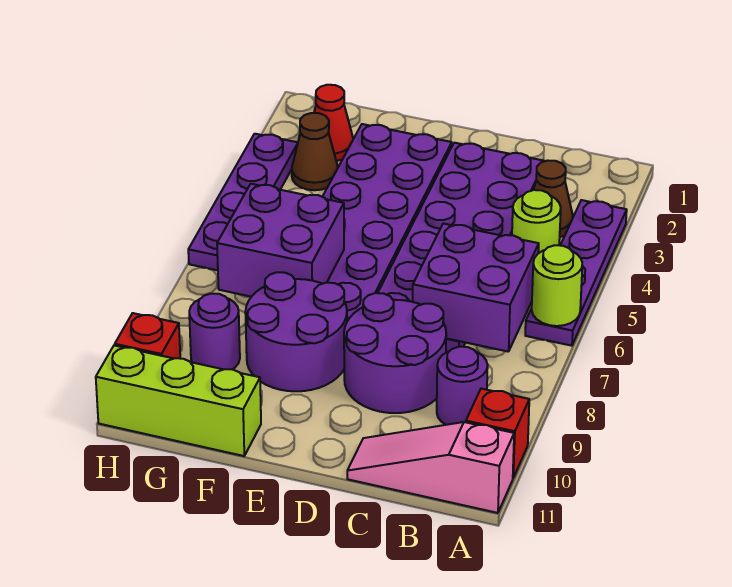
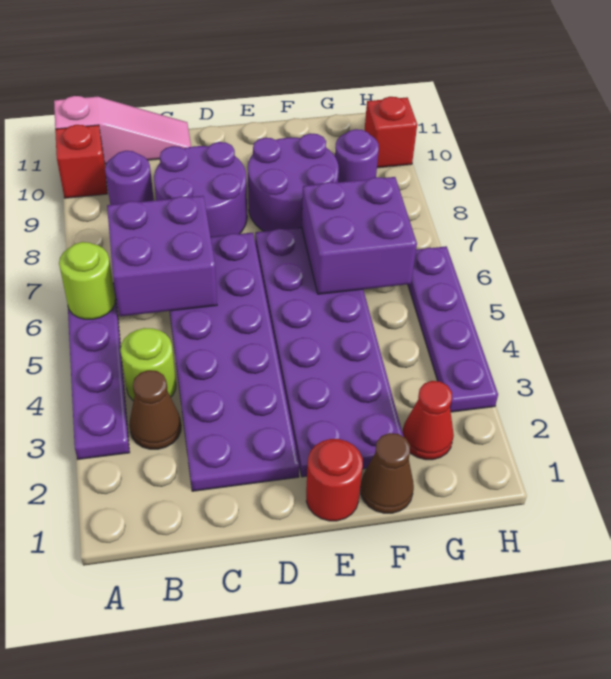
none -> red 1x1 round brick [306,439,363,521]
lime 1x3 brick [96,345,261,456] -> none
brown 1x1 cone [292,113,338,190] -> brown 1x1 cone moved to [360,433,414,513]

